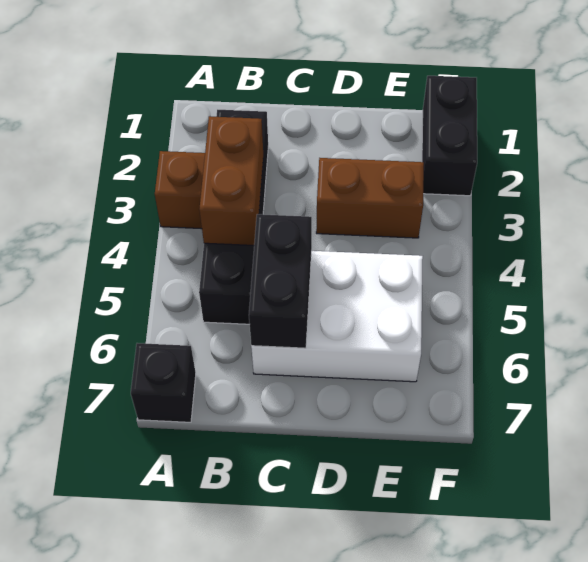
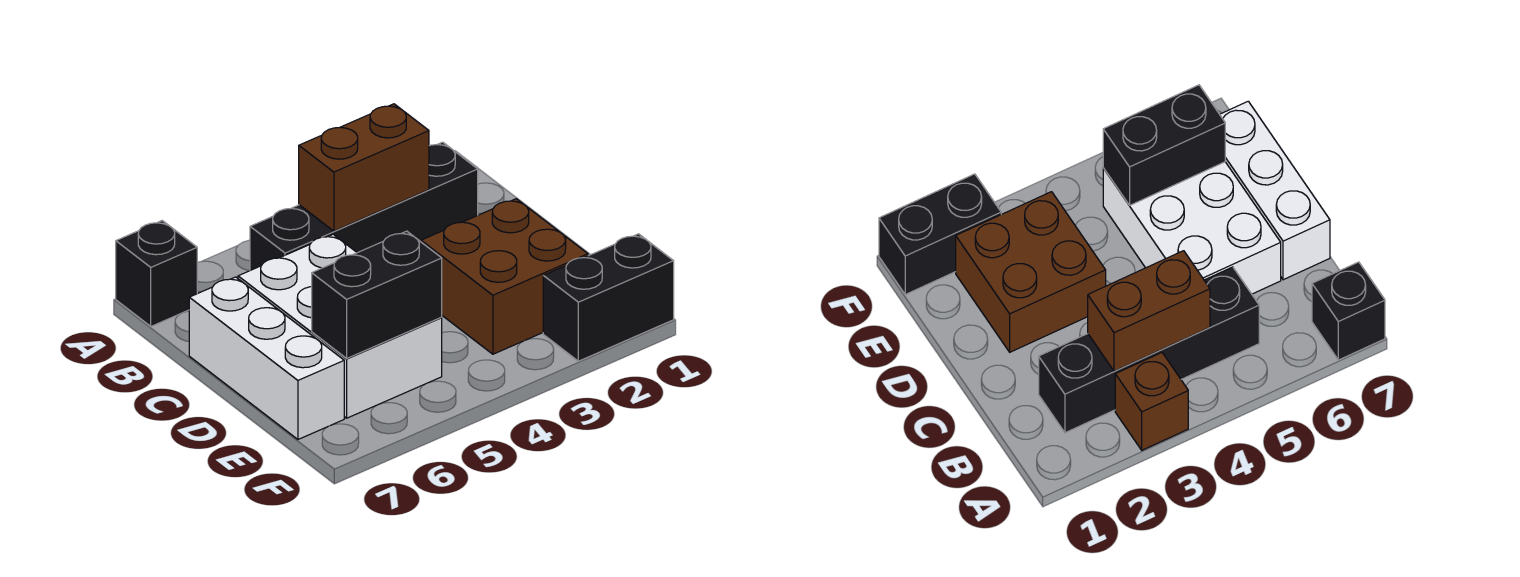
black 1x2 brick [249,214,312,348] -> black 1x2 brick moved to [312,231,442,358]
none -> white 1x3 brick [189,277,344,439]
brown 1x2 brick [316,158,424,238] -> brown 2x2 brick [421,199,588,354]

